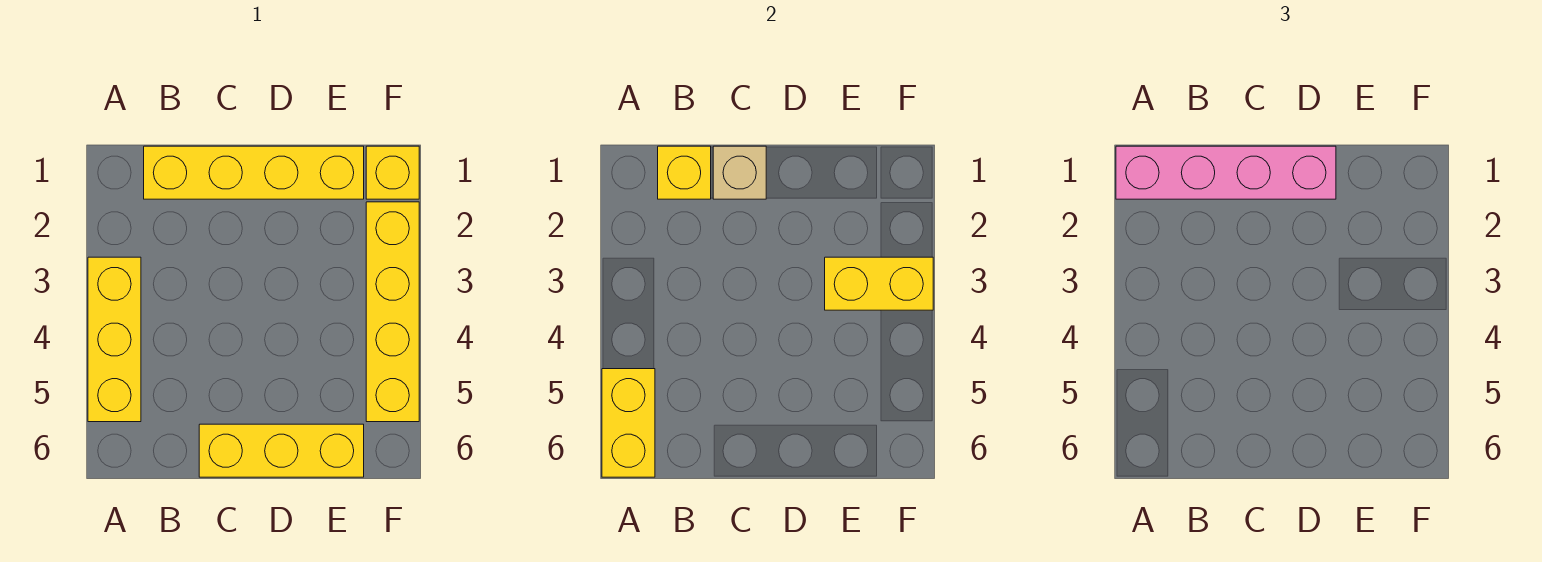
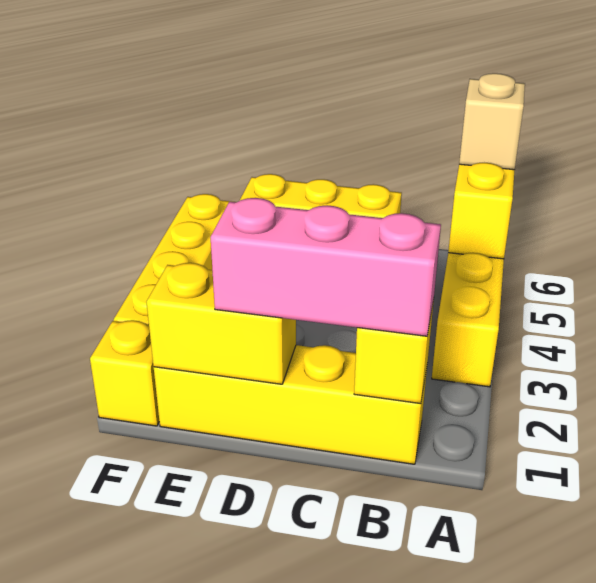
pink 1x4 brick [1116,146,1336,199] -> pink 1x3 brick [211,198,441,336]
tan 1x1 brick [713,146,766,199] -> tan 1x1 brick moved to [459,73,525,170]
yellow 1x2 brick [825,257,933,310] -> yellow 1x2 brick moved to [147,263,296,384]

